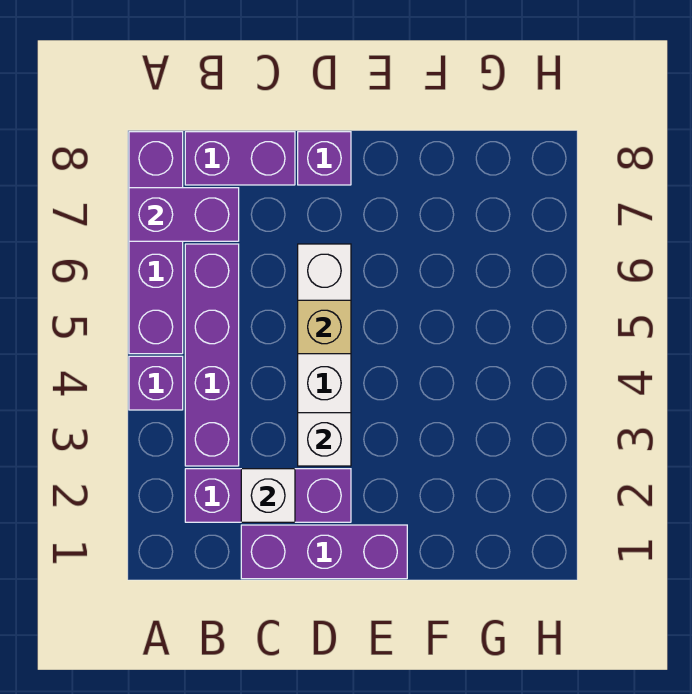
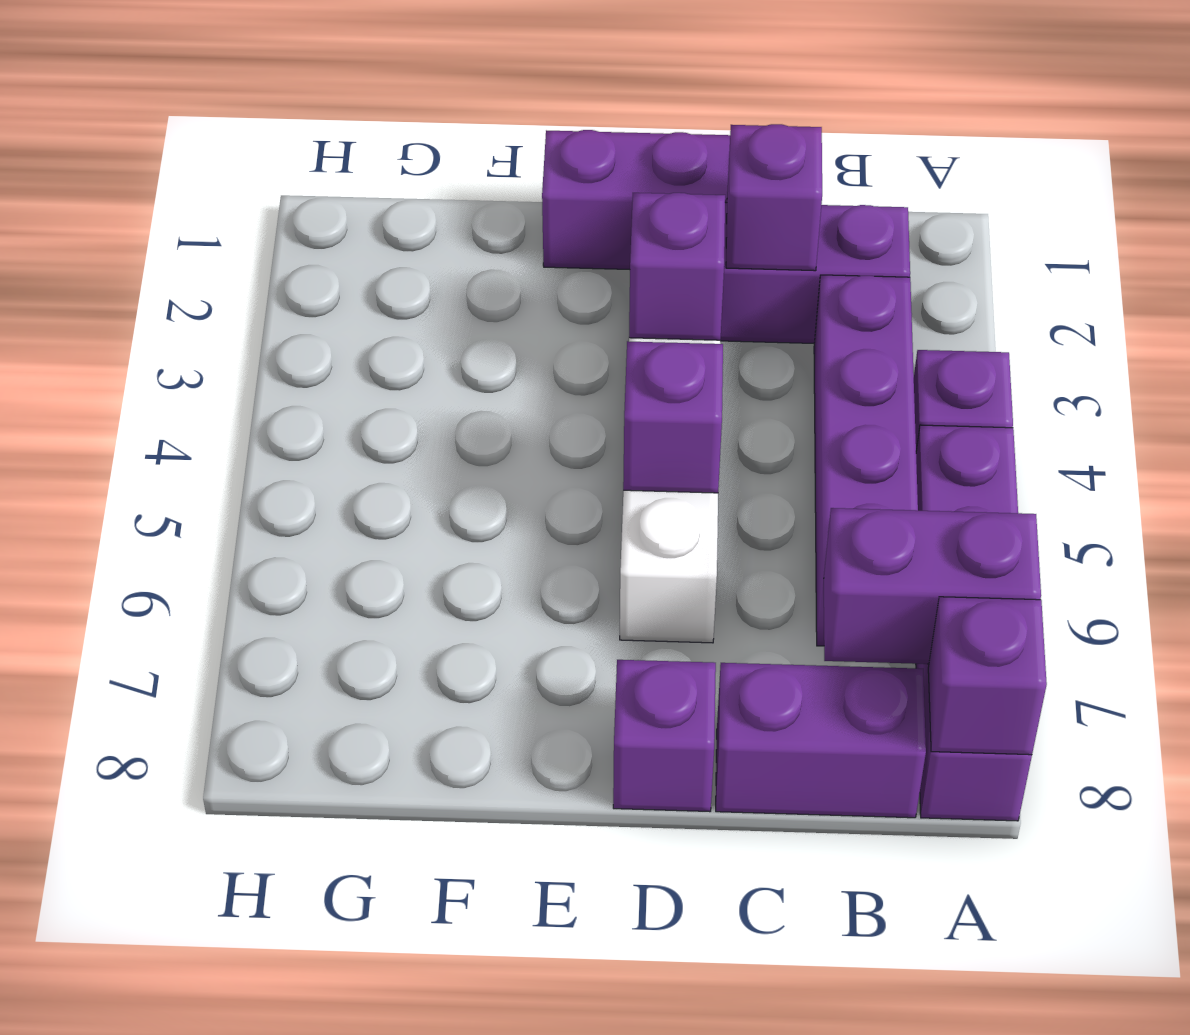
none -> purple 1x1 brick [928,597,1047,755]
white 1x1 brick [241,469,295,522] -> purple 1x1 brick [726,124,822,271]
white 1x1 brick [298,413,351,466] -> purple 1x1 brick [629,193,725,340]
tan 1x1 brick [298,300,351,354] -> purple 1x1 brick [623,341,723,493]

